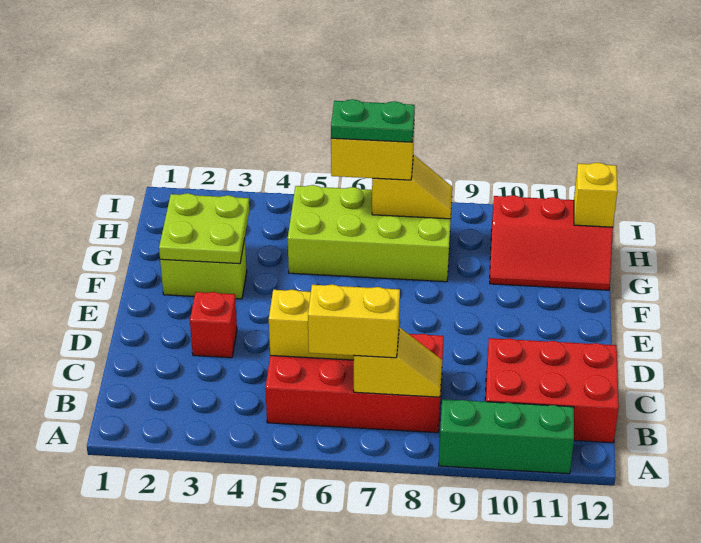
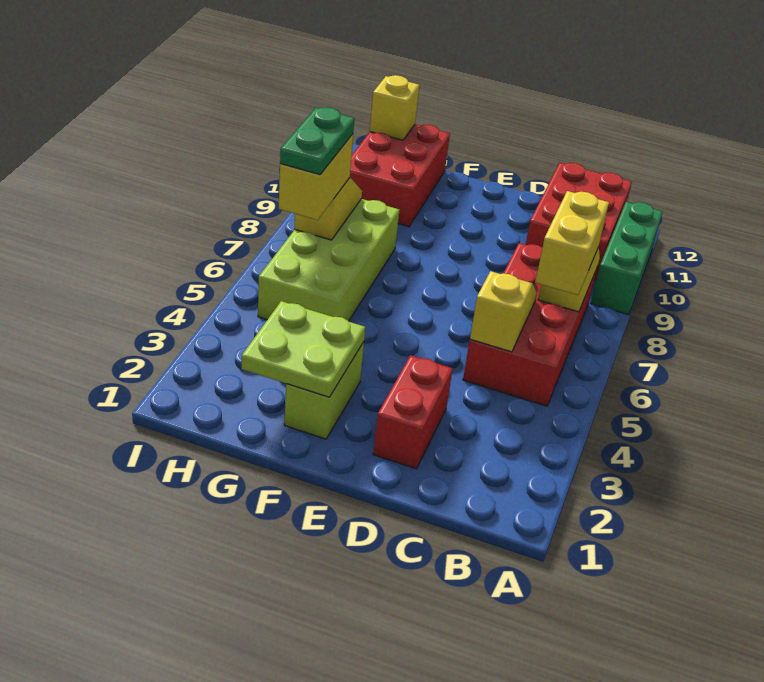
red 1x1 brick [190,292,237,358] -> red 1x2 brick [373,355,453,469]
red 2x3 slope [490,195,613,290] -> red 2x3 brick [350,124,450,227]

